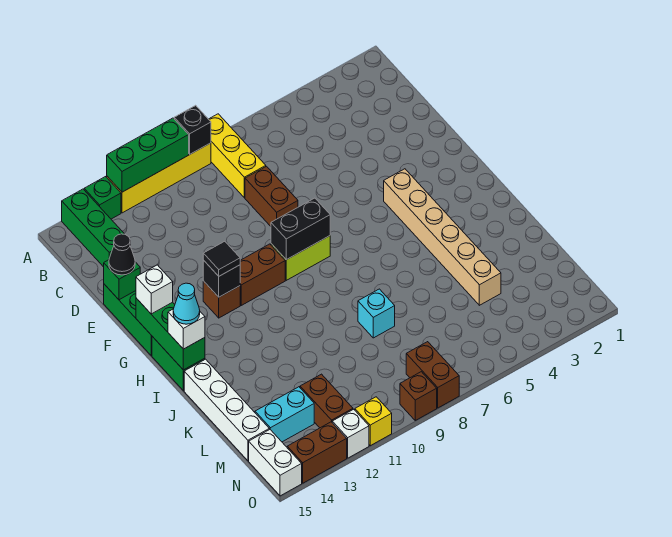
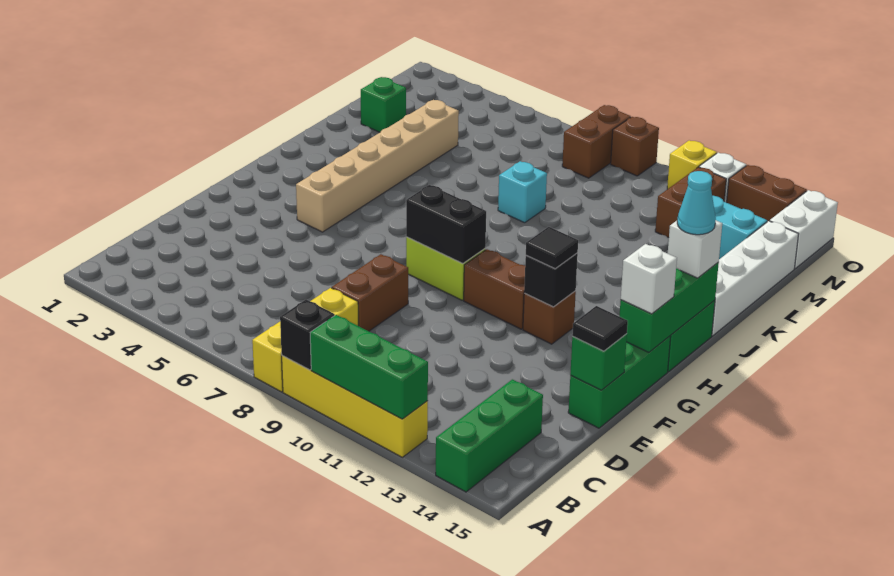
green 1x1 brick [84,177,121,219] -> green 1x1 brick moved to [361,77,406,132]
black 1x1 cone [109,234,135,275] -> black 1x1 tile [572,306,628,351]

